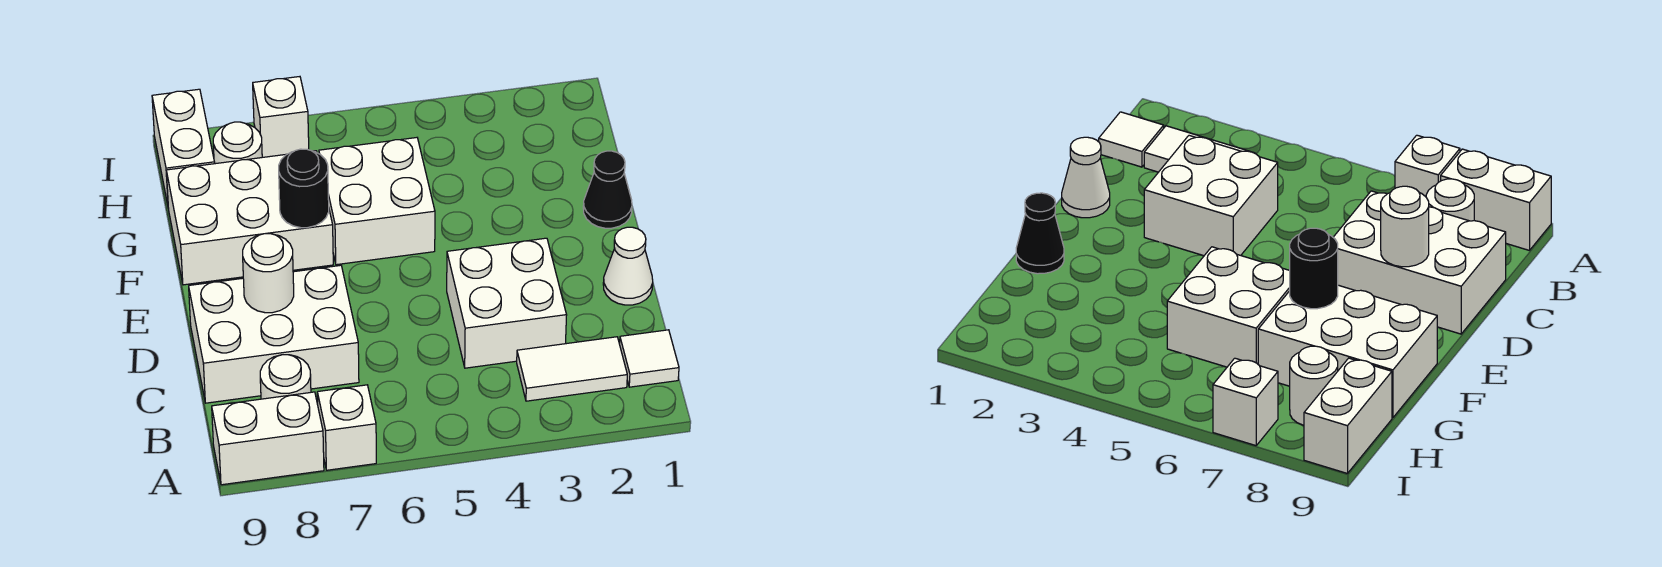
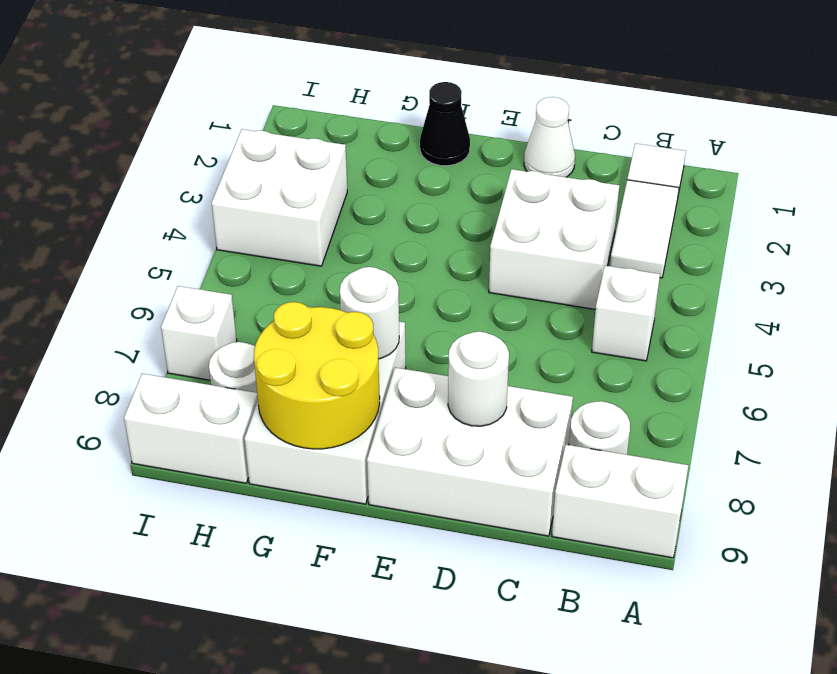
white 1x1 brick [317,385,376,470] -> white 1x1 brick moved to [592,266,660,361]
white 1x2 brick [212,392,324,485] -> white 1x2 brick turned to [552,445,688,558]
white 2x3 brick [189,265,359,403] -> white 2x3 brick turned to [367,367,573,536]
white 2x2 brick [319,138,435,265] -> white 2x2 brick moved to [212,129,347,266]
black 1x1 round brick [279,149,329,228] -> white 1x1 round brick [340,267,399,359]
none -> yellow 2x2 round brick [254,302,380,449]

